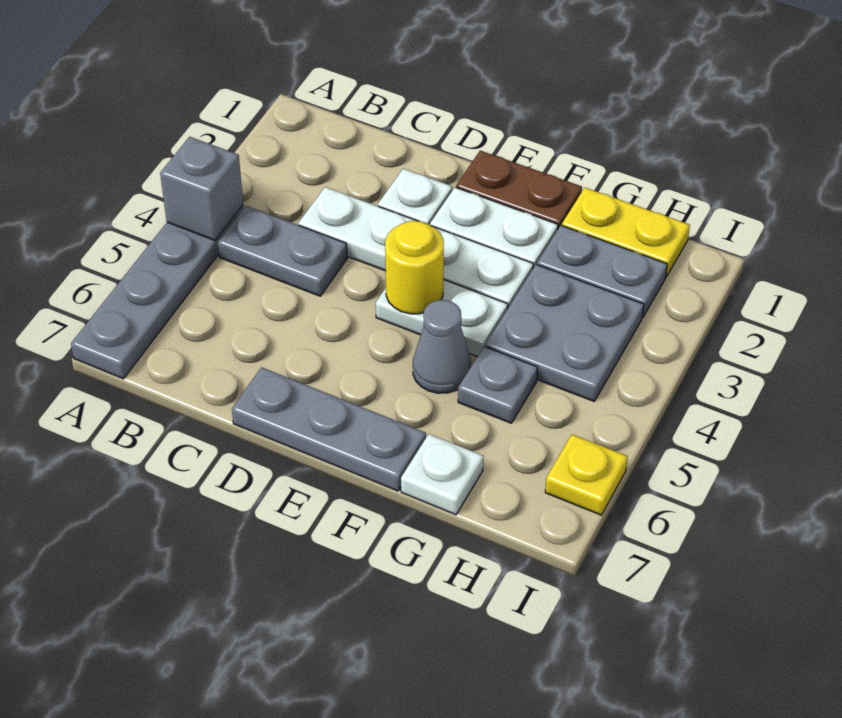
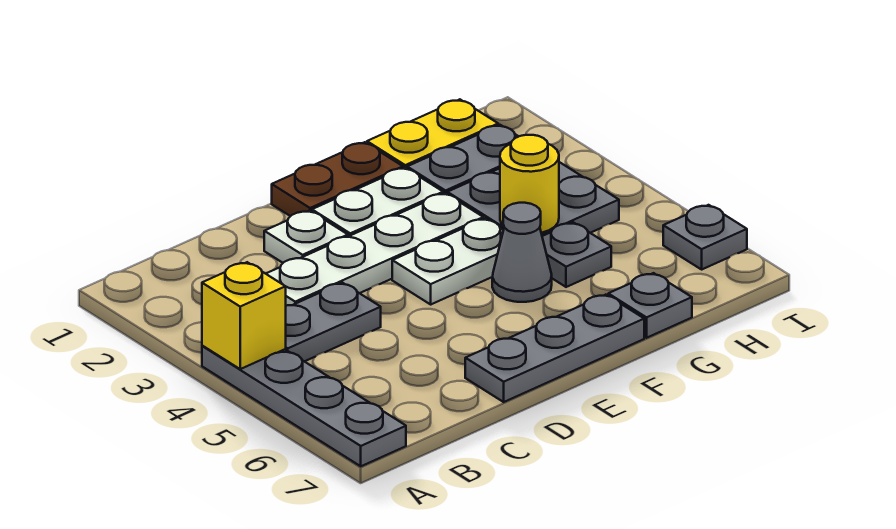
grey 1x1 brick [160,137,243,240] -> yellow 1x1 brick [202,262,286,369]
yellow 1x1 round brick [385,221,444,314] -> yellow 1x1 round brick moved to [500,135,559,233]
white 1x1 plate [401,434,484,515] -> grey 1x1 plate [608,273,692,338]
yellow 1x1 plate [545,434,628,515] -> grey 1x1 plate [663,205,747,269]

